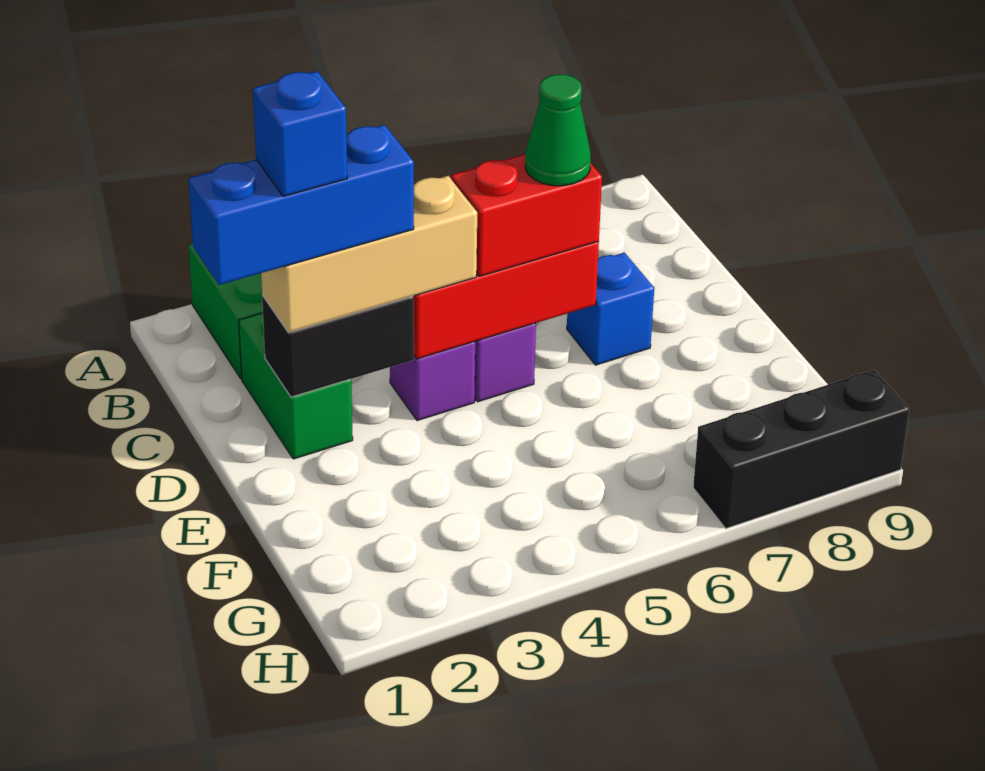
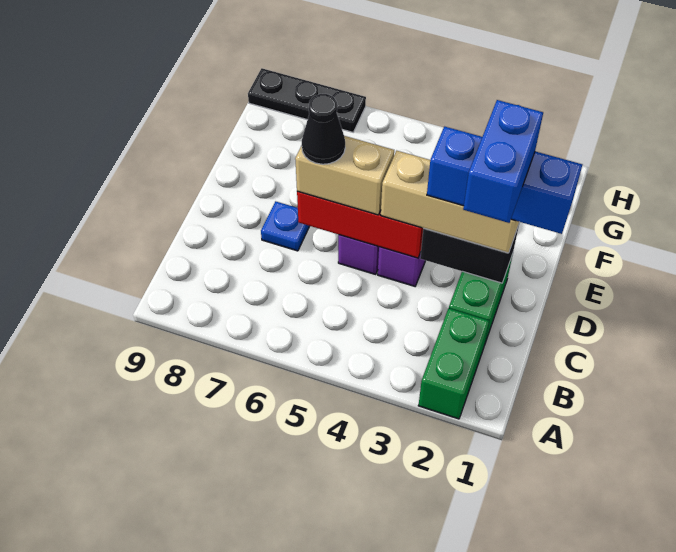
blue 1x1 brick [253,71,347,196] -> blue 1x2 brick [463,100,543,223]
red 1x2 brick [451,154,602,276] -> tan 1x2 brick [295,136,394,215]
green 1x1 cone [525,74,591,186] -> black 1x1 cone [302,94,345,164]
blue 1x1 brick [567,253,654,365] -> blue 1x1 plate [261,201,309,251]
black 1x3 brick [693,370,910,529] -> black 1x3 plate [248,68,366,132]

